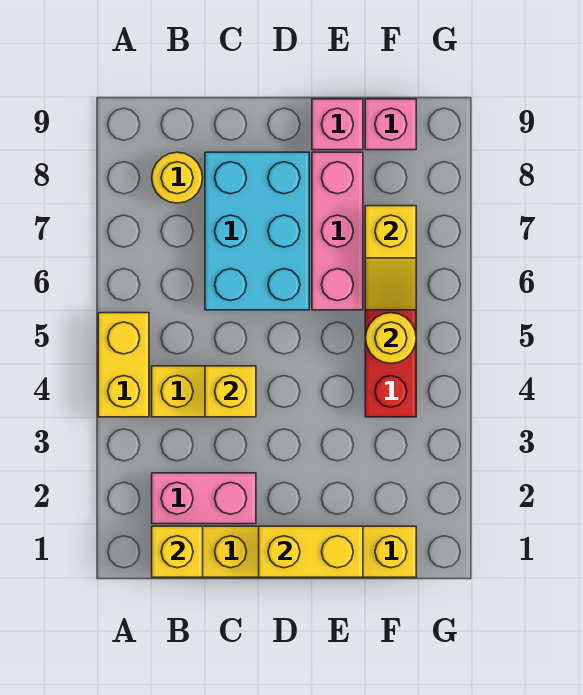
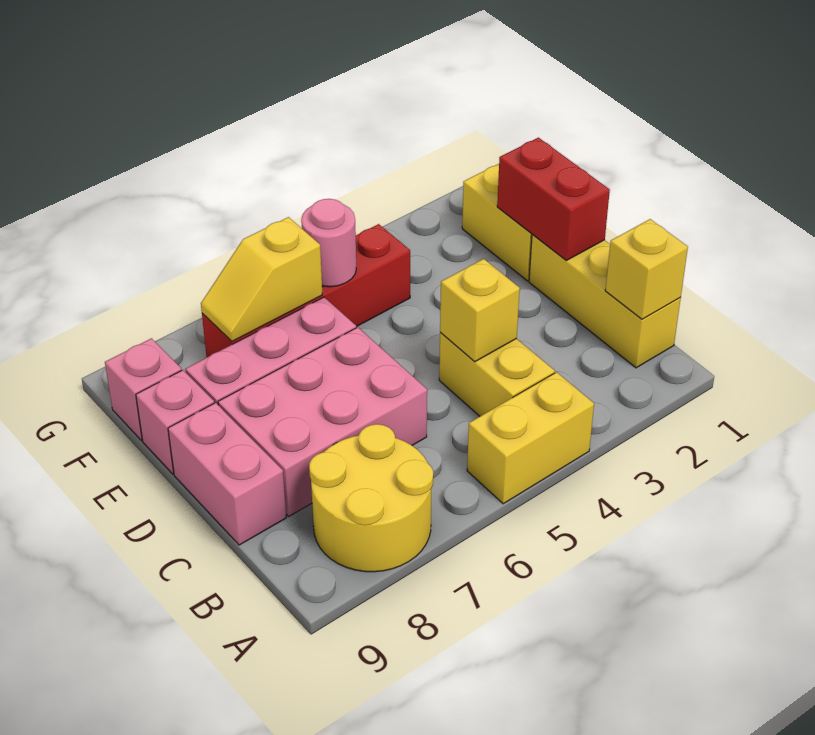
pink 1x2 brick [152,473,256,524] -> pink 1x2 brick moved to [168,403,286,545]
yellow 1x1 round brick [152,152,203,203] -> yellow 2x2 round brick [309,424,433,572]
cyan 2x3 brick [205,152,309,310] -> pink 2x3 brick [218,327,427,516]
yellow 1x2 brick [259,526,363,577] -> red 1x2 brick [497,138,610,260]
yellow 1x1 round brick [365,313,416,363] -> pink 1x1 round brick [301,199,356,287]
yellow 1x2 slope [365,206,416,310] -> yellow 1x2 slope turned to [201,217,322,341]

